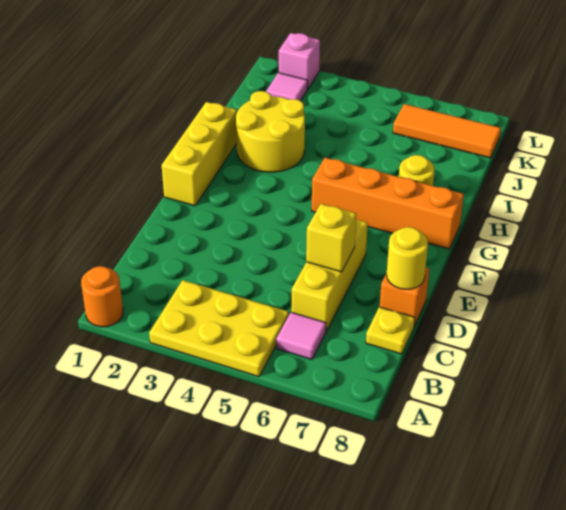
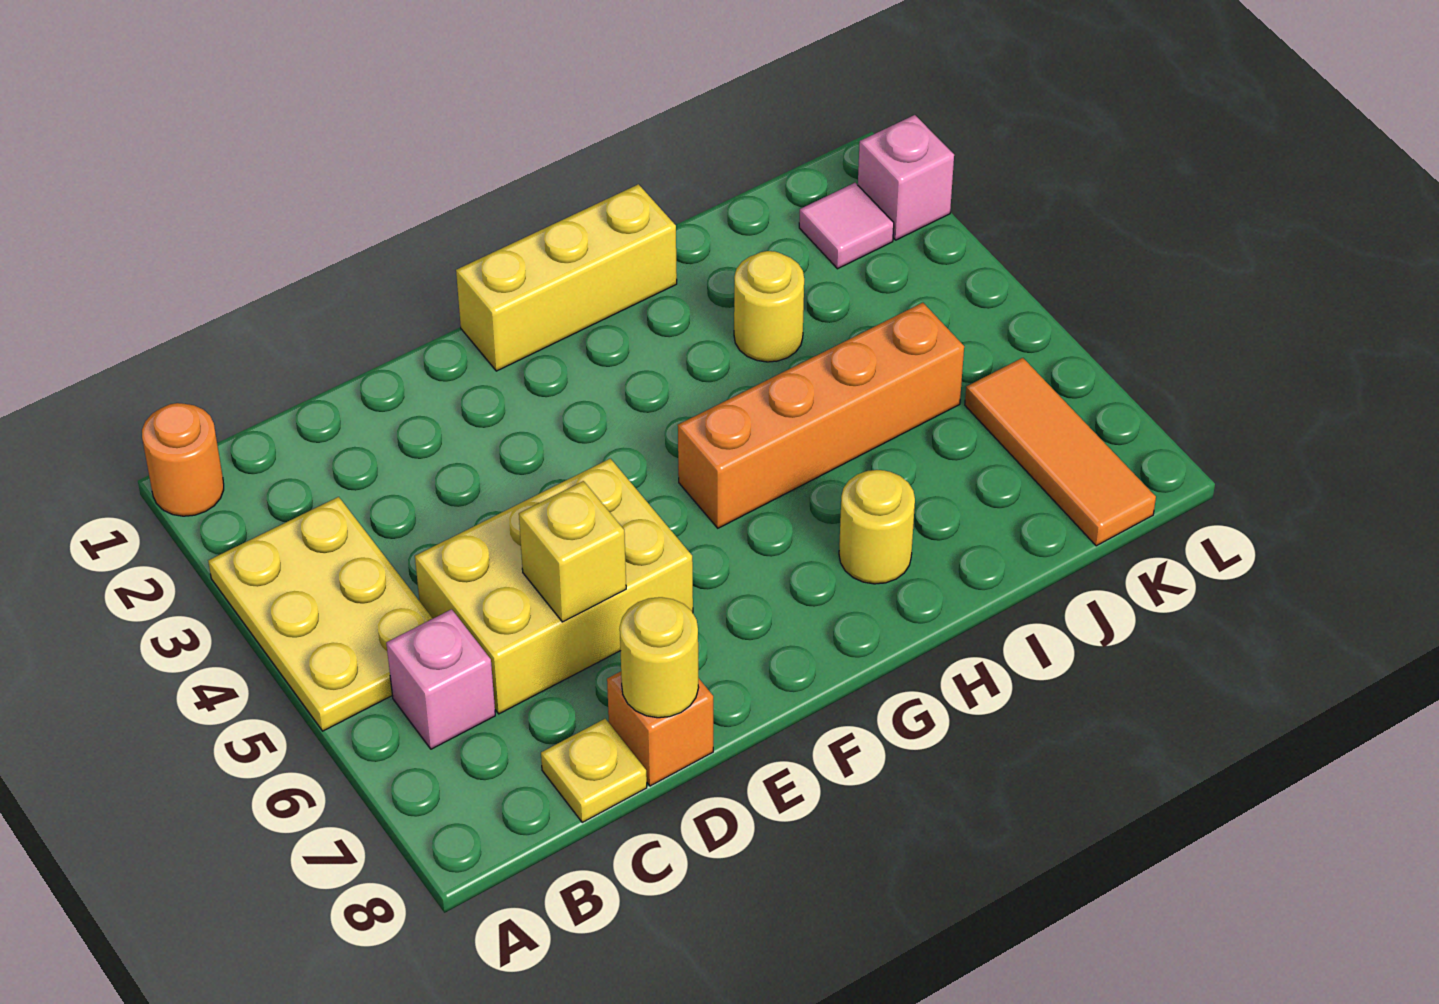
pink 1x1 tile [276,312,326,359] -> pink 1x1 brick [386,609,495,749]
yellow 1x3 brick [291,220,368,331] -> yellow 2x3 brick [415,458,693,714]
orange 1x4 brick [312,158,464,249] -> orange 1x4 brick turned to [678,303,964,528]
yellow 2x2 round brick [236,91,305,172] -> yellow 1x1 round brick [734,251,804,362]

